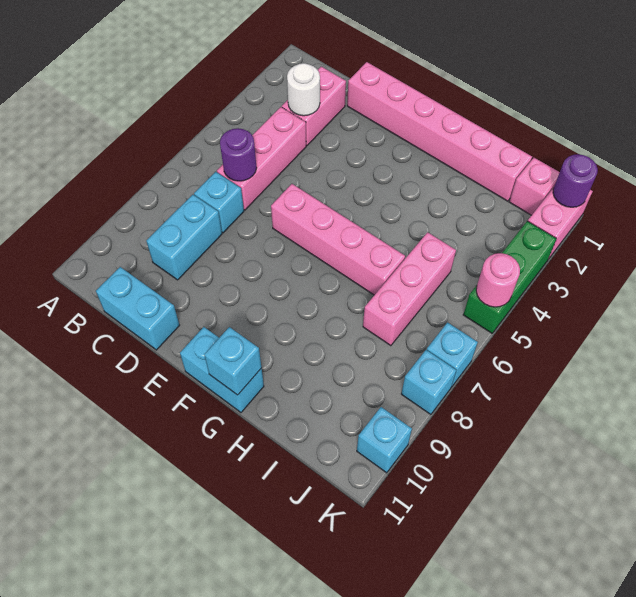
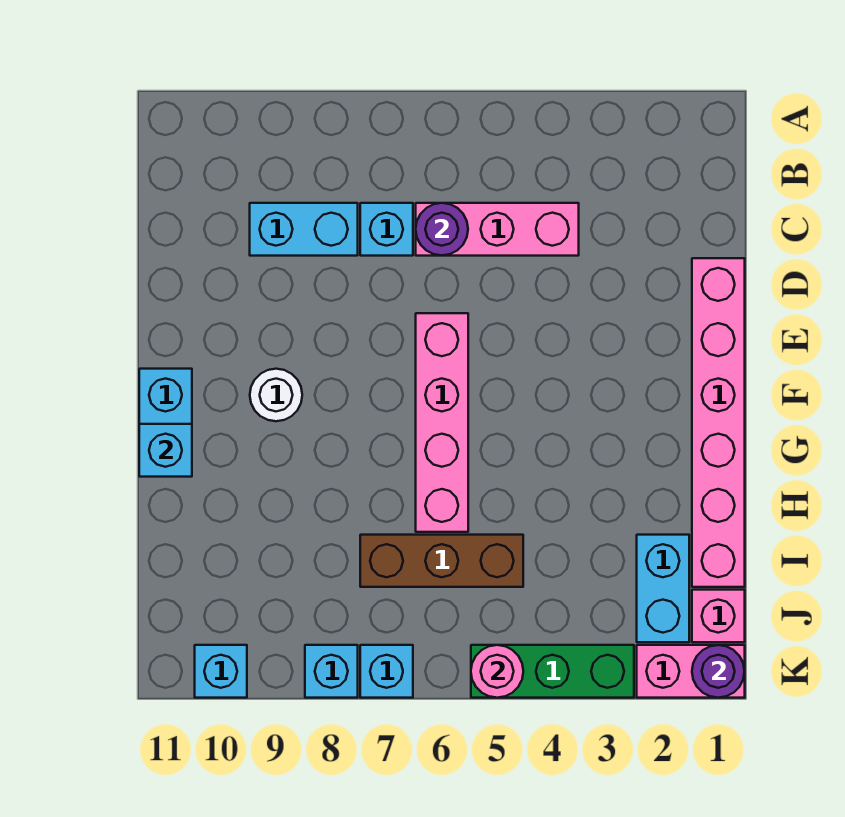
pink 1x2 brick [282,67,346,145] -> none
white 1x1 round brick [287,63,320,116] -> white 1x1 round brick moved to [250,369,302,421]
cyan 1x2 brick [96,267,180,350] -> cyan 1x2 brick moved to [637,535,689,642]
pink 1x3 brick [363,232,456,346] -> brown 1x3 brick [360,535,523,587]

